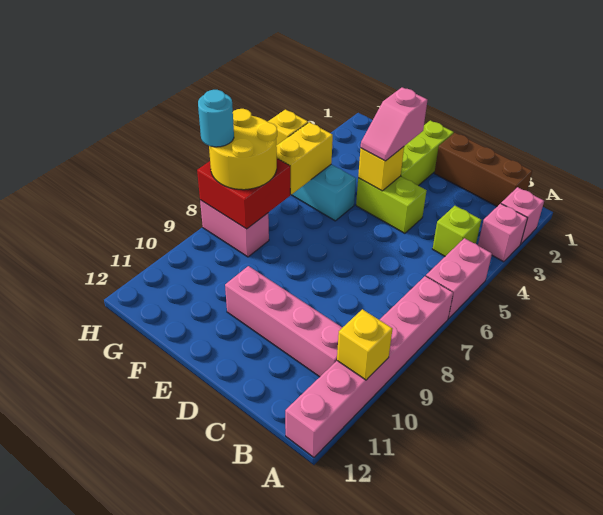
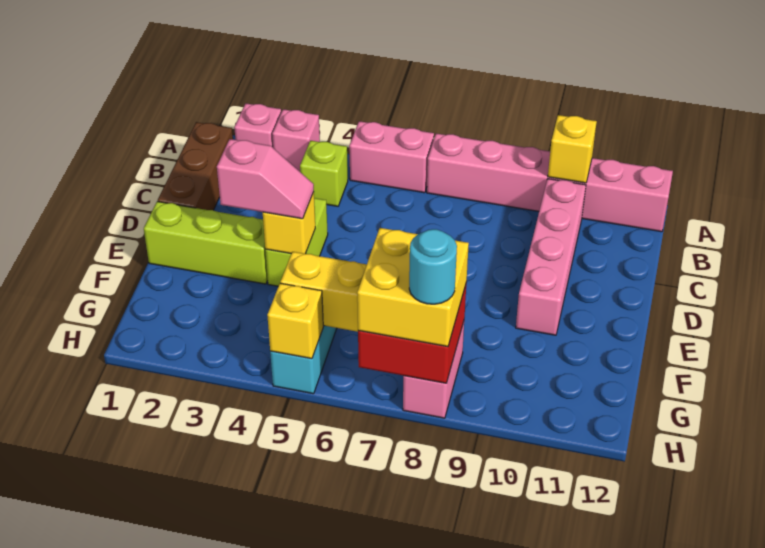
yellow 2x2 round brick [209,109,277,190] -> yellow 2x2 brick [357,228,469,347]

